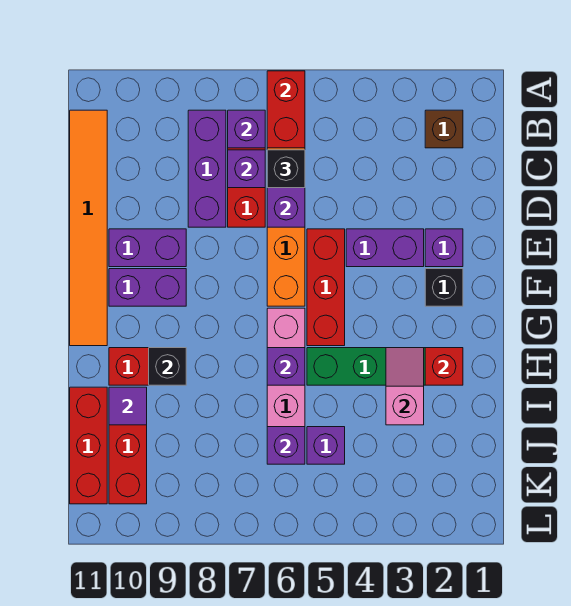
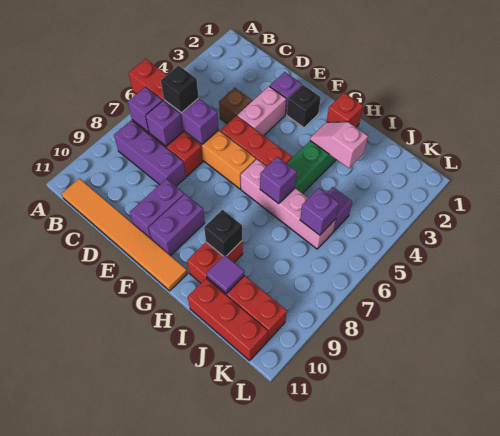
brown 1x1 brick [425,110,463,148] -> brown 1x1 brick moved to [219,88,252,124]
purple 1x2 brick [346,229,424,267] -> pink 1x2 brick [237,86,286,136]

